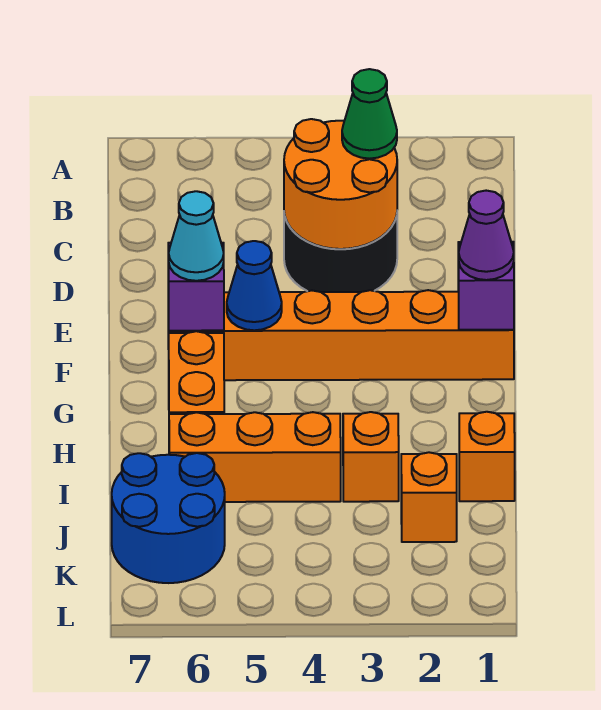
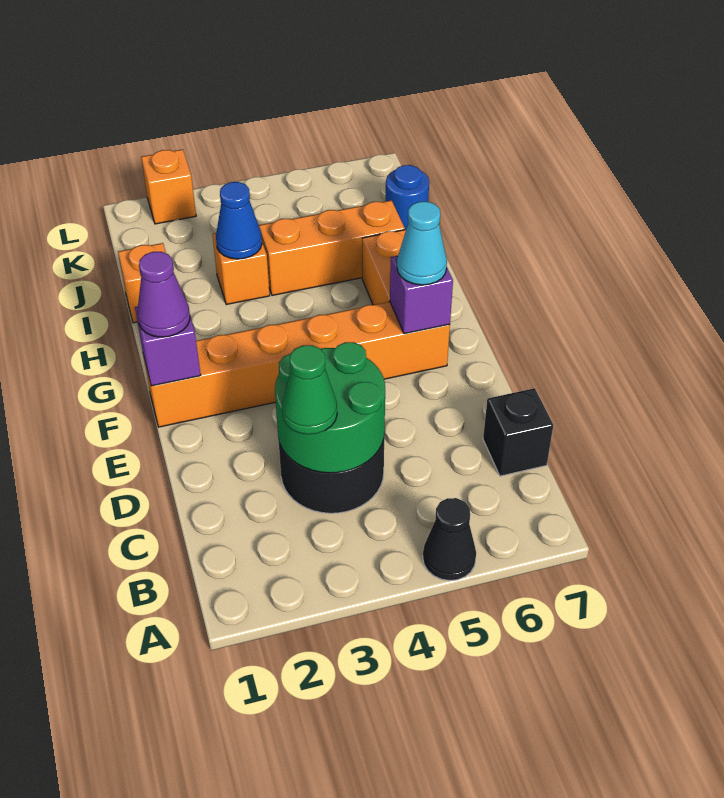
none -> black 1x1 cone [423,498,476,581]
orange 2x2 round brick [284,119,397,249] -> green 2x2 round brick [275,342,385,473]
none -> black 1x1 brick [483,388,553,476]
blue 1x1 cone [227,241,282,330] -> blue 1x1 cone moved to [216,182,262,259]
orange 1x1 brick [401,452,457,542] -> orange 1x1 brick moved to [141,149,196,224]
blue 2x2 round brick [112,453,225,583] -> blue 1x1 round brick [386,165,429,230]

